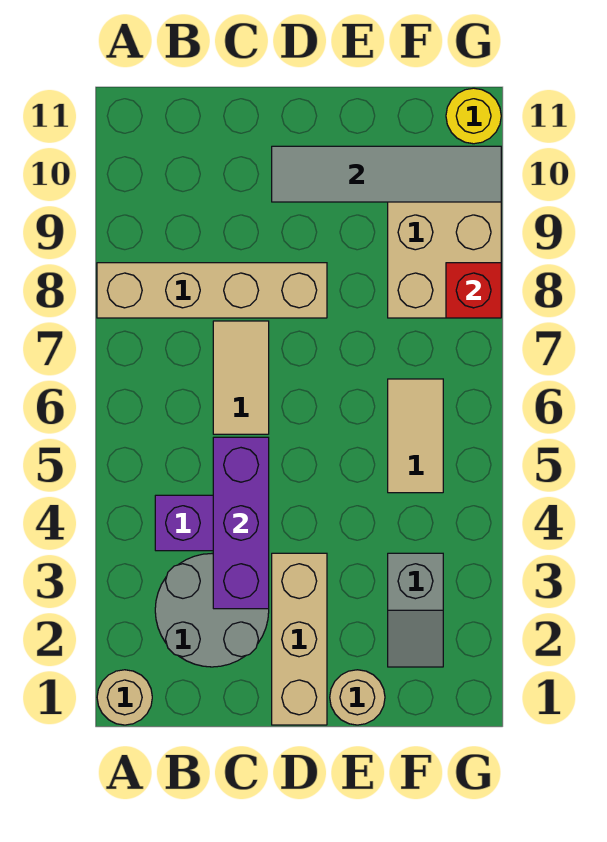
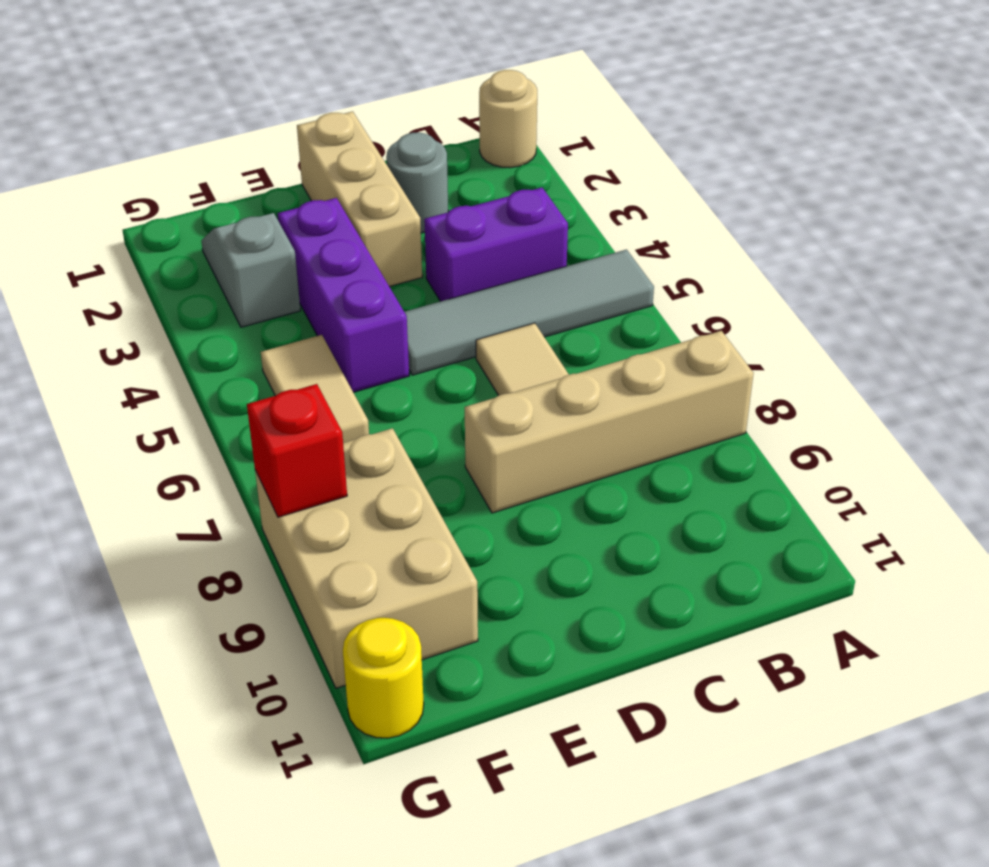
grey 2x2 round brick [155,554,269,667] -> grey 1x1 round brick [386,132,448,233]
purple 1x3 brick [213,437,269,609] -> purple 1x3 brick moved to [277,198,409,392]
grey 1x4 tile [272,146,501,202] -> grey 1x4 tile moved to [405,250,654,375]
tan 1x1 round brick [330,670,385,725] -> none

